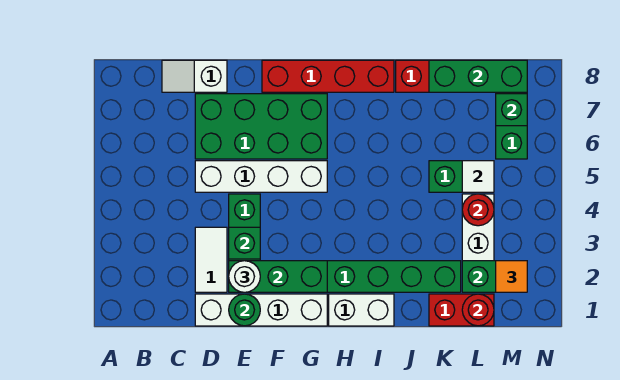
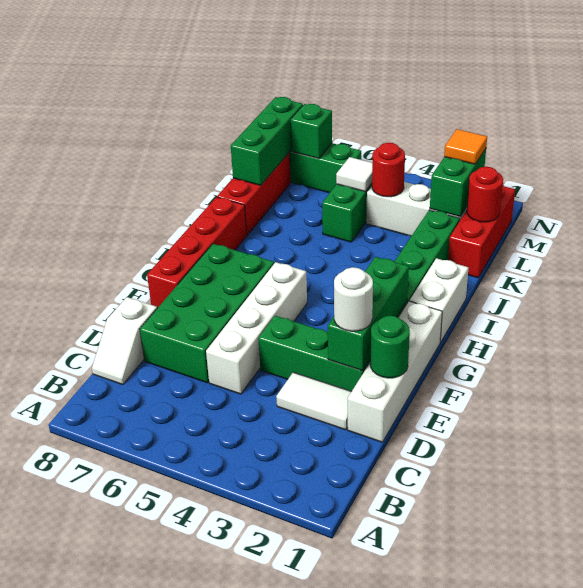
green 1x1 brick [229,227,260,259] -> none
red 1x2 brick [429,294,494,326] -> red 1x3 brick [448,185,515,278]

